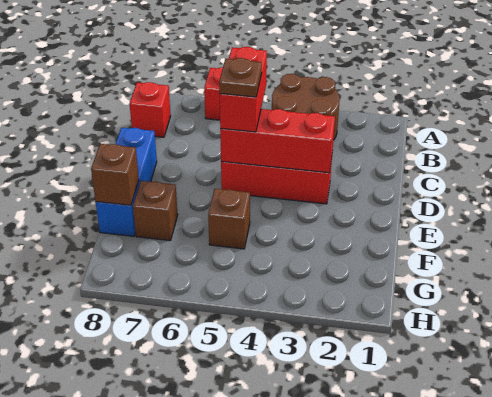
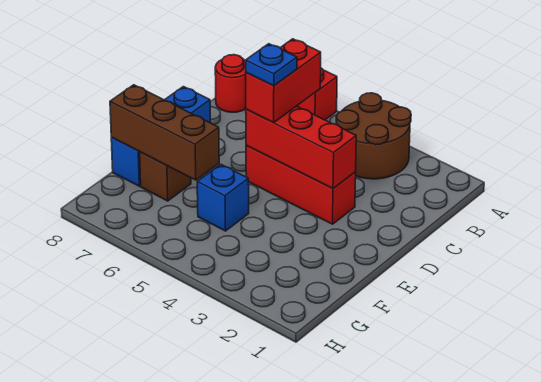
red 1x1 brick [130,82,171,137] -> red 1x1 round brick [215,55,246,112]
brown 1x1 plate [219,58,262,97] -> blue 1x1 plate [246,44,297,86]
brown 1x1 brick [208,189,250,249] -> blue 1x1 brick [197,164,249,231]
brown 1x1 brick [91,144,139,205] -> brown 1x3 brick [110,85,219,180]

